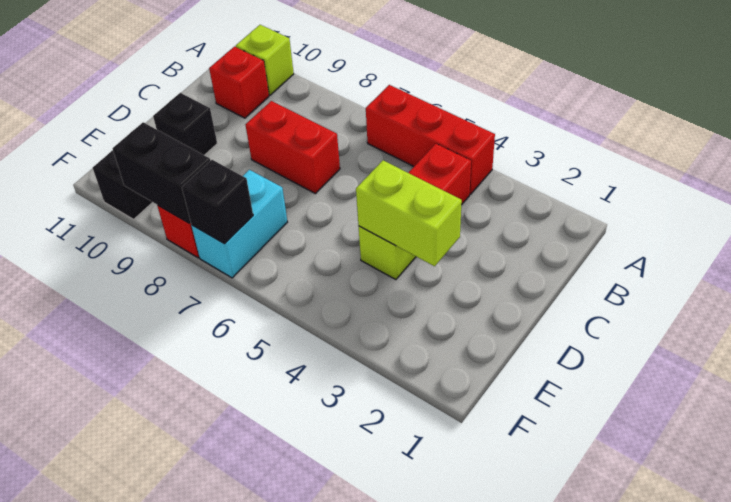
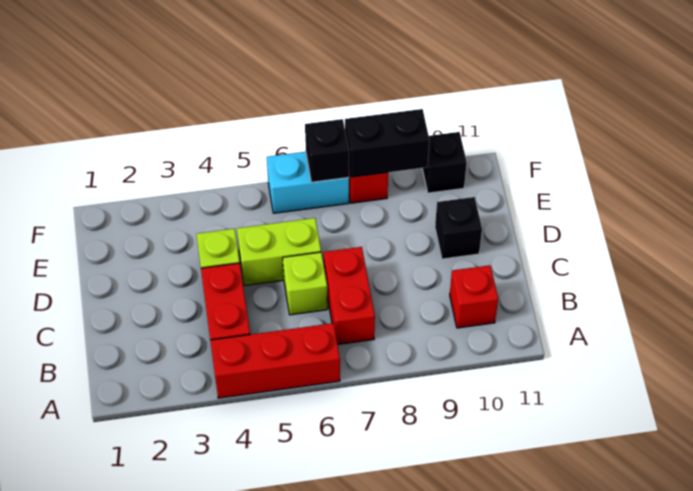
lime 1x1 brick [236,25,294,95] -> lime 1x1 brick moved to [283,252,328,315]
red 1x2 brick [246,101,340,194] -> red 1x2 brick turned to [323,247,375,345]
lime 1x2 brick [356,160,462,266] -> lime 1x2 brick moved to [237,218,321,286]
cyan 1x2 brick [191,170,287,278] -> cyan 1x2 brick turned to [267,152,349,213]

